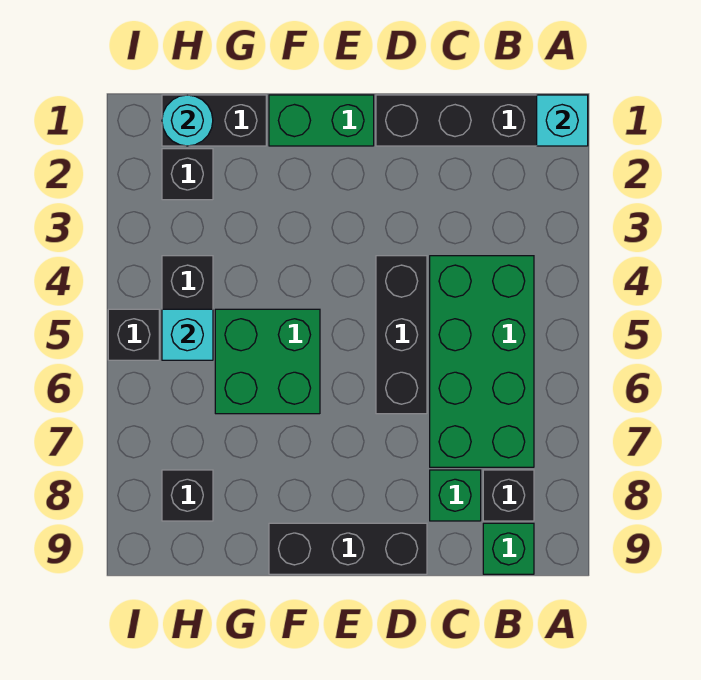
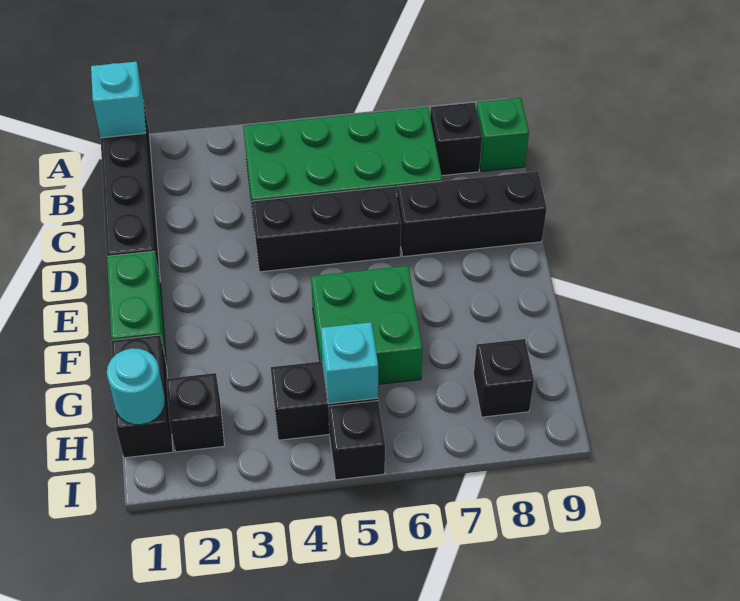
green 1x1 brick [430,470,481,521] -> none
black 1x3 brick [269,523,427,574] -> black 1x3 brick turned to [397,171,547,257]

